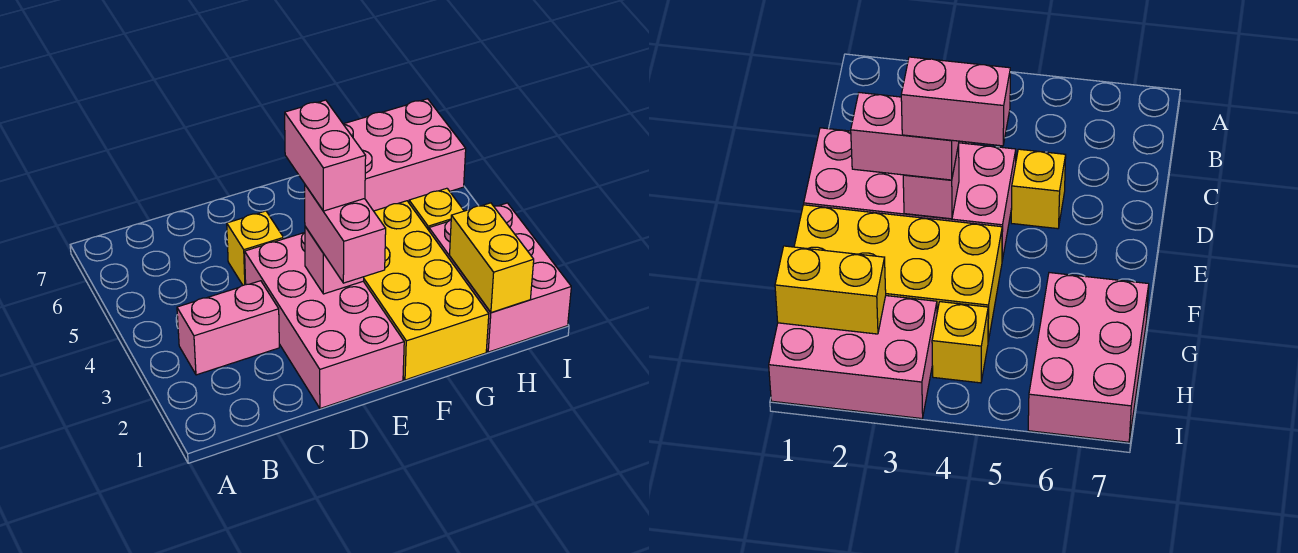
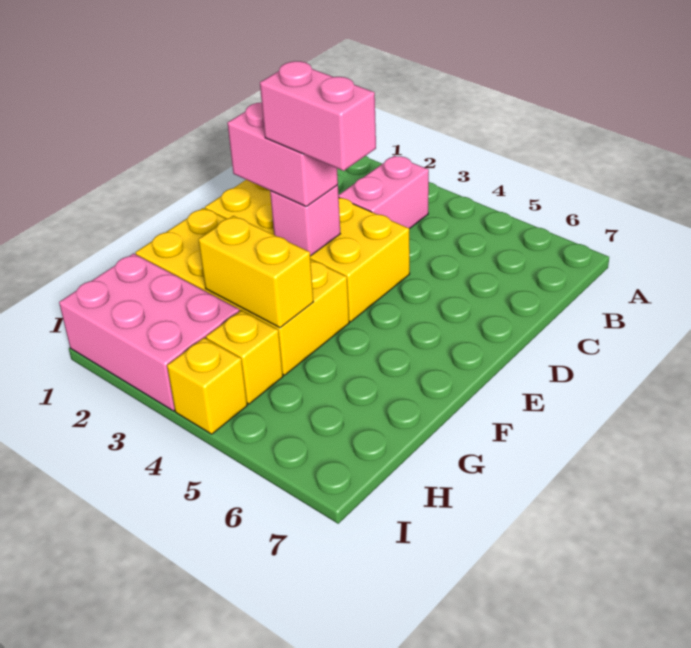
pink 2x4 brick [245,233,404,408] -> yellow 2x4 brick [205,180,410,322]
yellow 1x1 brick [227,211,284,285] -> yellow 1x1 brick moved to [167,338,247,434]
pink 2x3 brick [344,99,466,211] -> none
yellow 1x2 brick [450,203,534,312] -> yellow 1x2 brick moved to [198,216,313,328]

